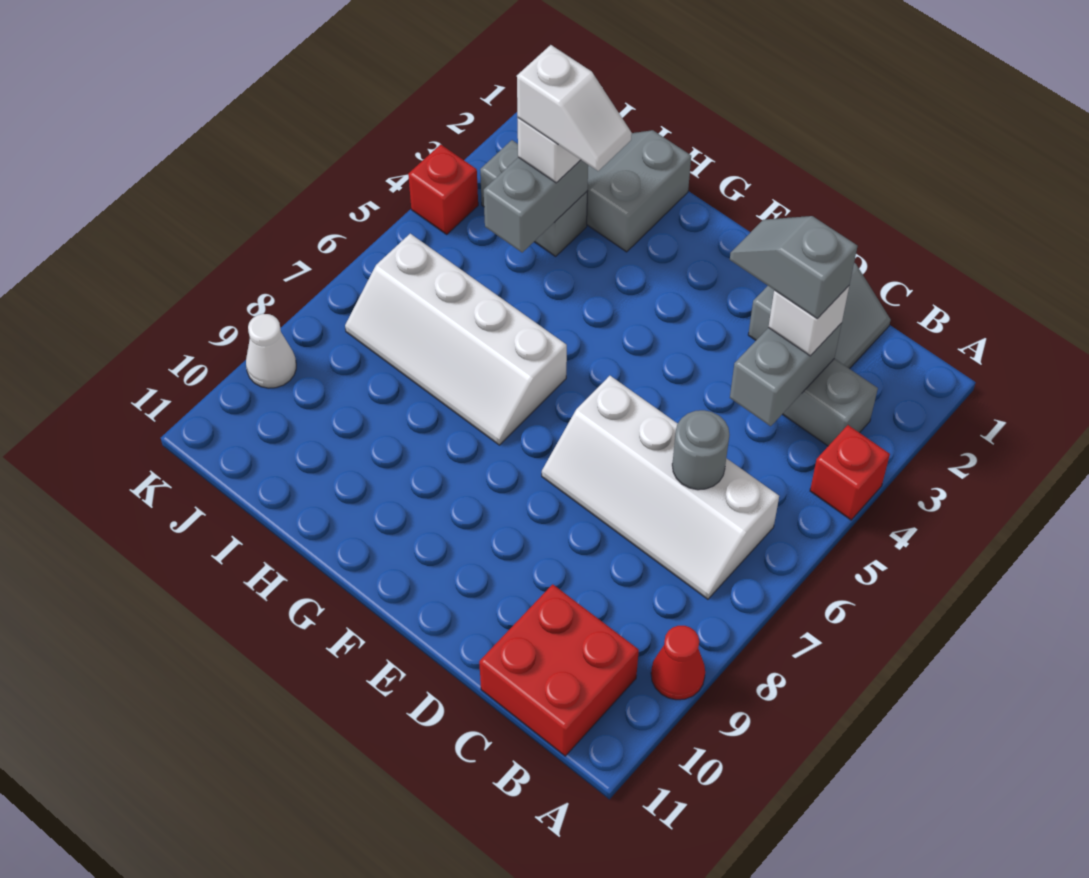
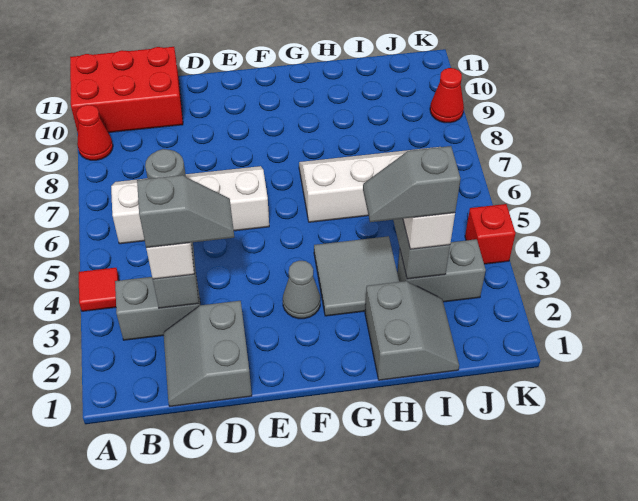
red 1x1 brick [810,425,890,520] -> red 1x1 tile [79,268,119,311]
red 2x2 brick [479,584,639,756] -> red 2x3 brick [70,47,183,133]
none -> grey 1x1 cone [283,261,320,319]
none -> grey 2x2 tile [314,236,399,316]
white 1x2 slope [517,45,632,171] -> grey 1x2 slope [363,146,461,222]
white 1x1 cone [246,314,296,388] -> red 1x1 cone [430,68,464,123]

